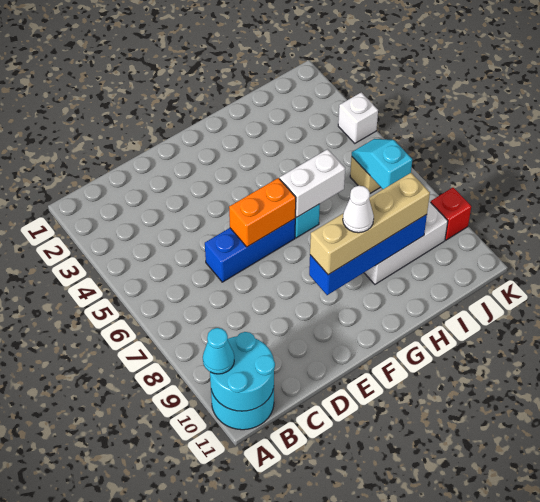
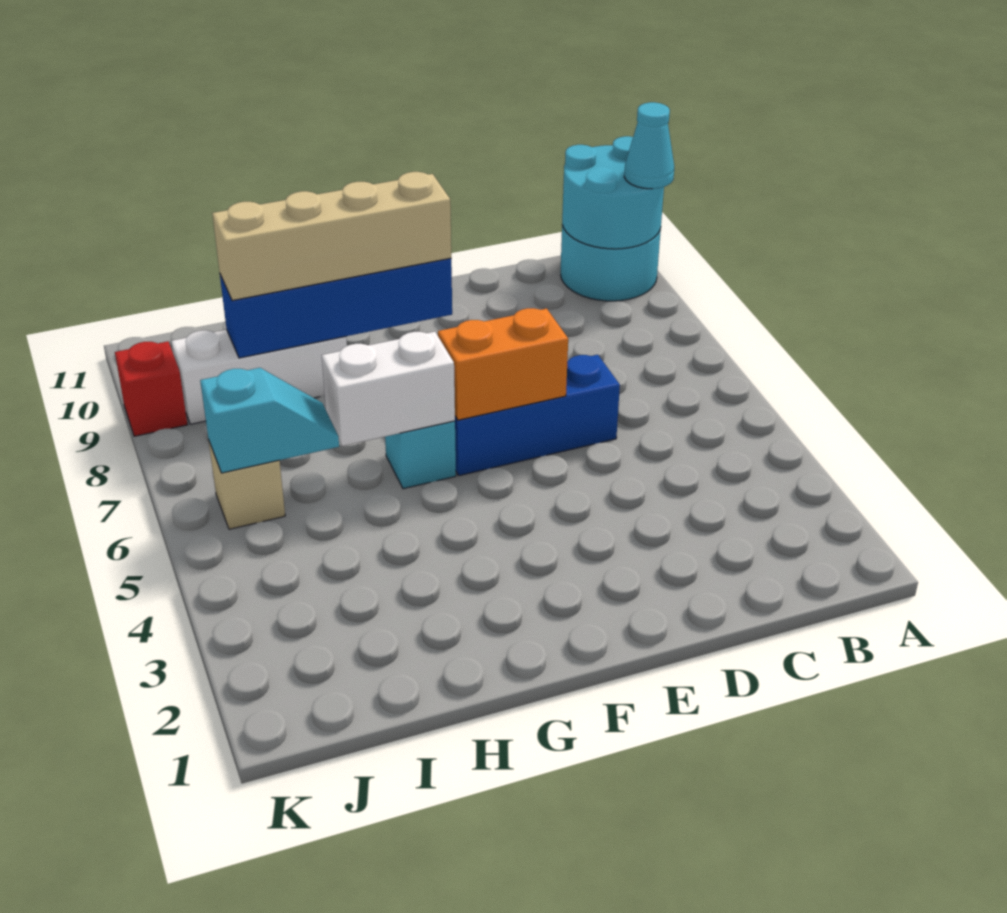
white 1x1 cone [343,186,374,233] -> none
cyan 1x2 slope [352,139,412,189] -> cyan 1x2 slope turned to [200,368,339,473]
white 1x1 brick [338,92,378,143] -> none

